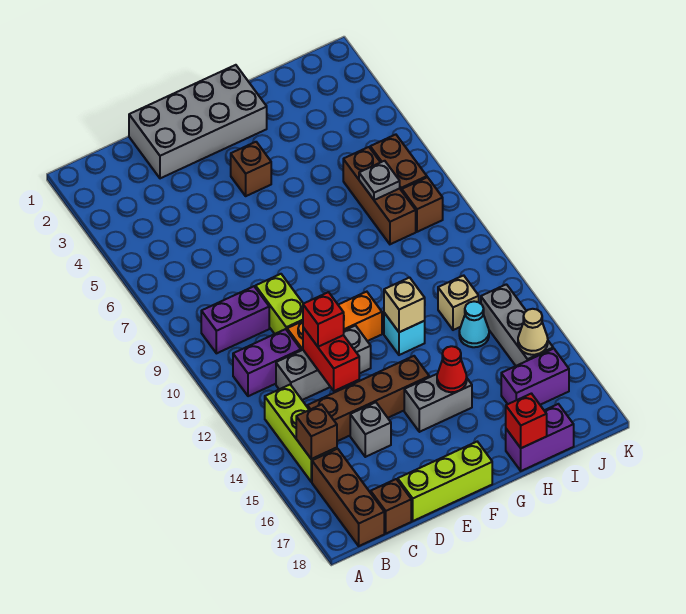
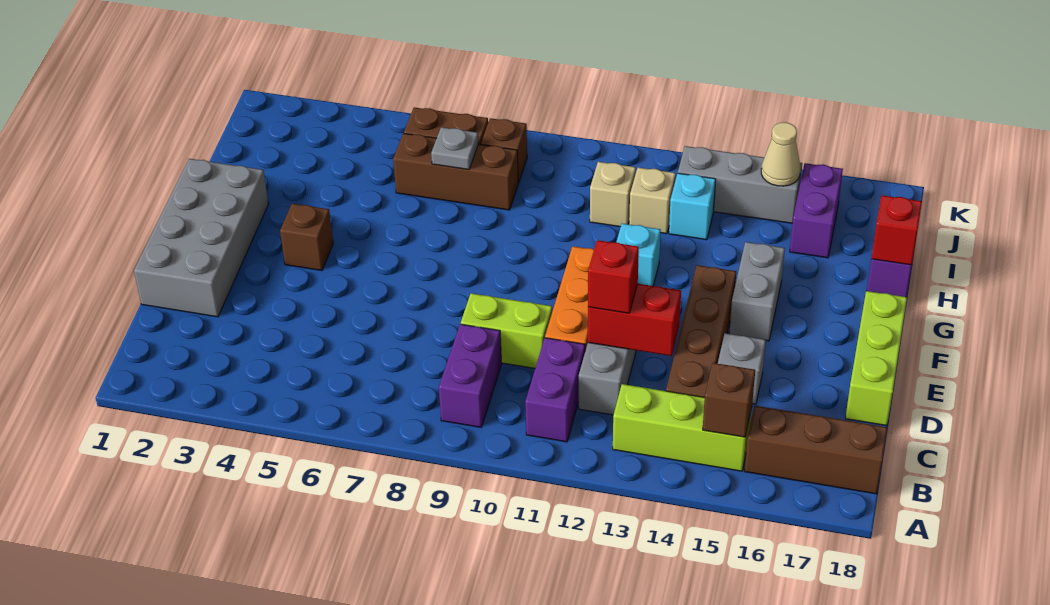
brown 1x1 brick [371,479,411,533] -> none
tan 1x1 brick [384,278,425,332] -> tan 1x1 brick moved to [590,162,636,227]
red 1x1 cone [437,346,467,392] -> none
cyan 1x1 cone [459,301,489,347] -> cyan 1x1 brick [669,173,716,240]

